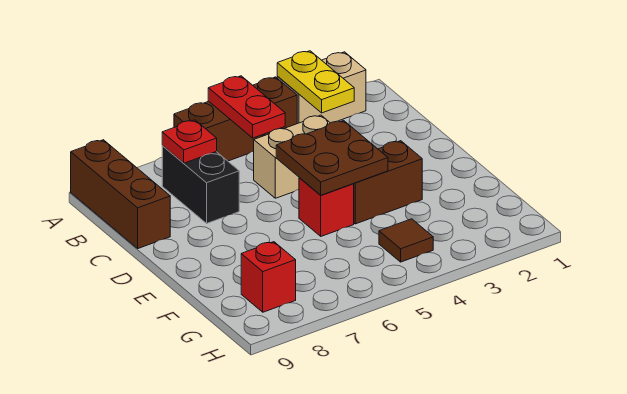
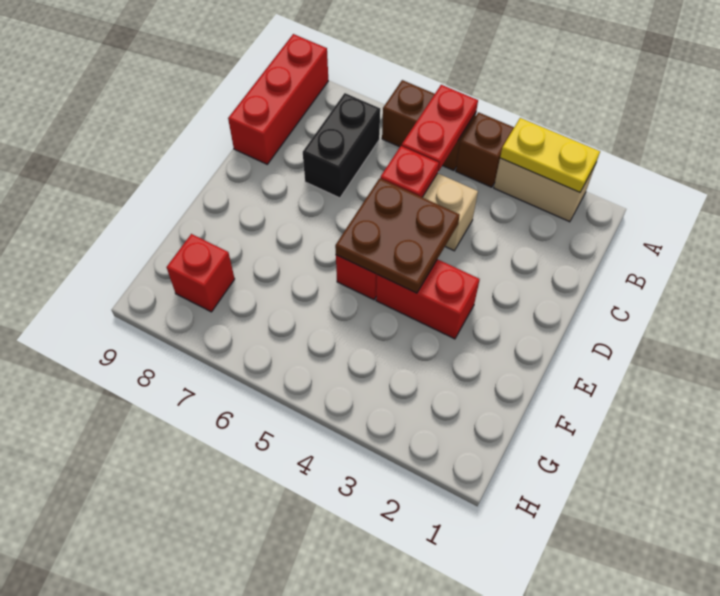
yellow 1x2 plate [277,51,354,113] -> yellow 1x2 plate turned to [500,118,600,192]
brown 1x3 brick [71,140,170,248] -> red 1x3 brick [228,34,328,164]
red 1x1 plate [162,120,217,163] -> red 1x1 plate moved to [380,146,439,197]
brown 1x2 brick [354,141,422,224] -> red 1x2 brick [376,259,480,339]
brown 1x1 tile [379,219,433,262] -> none

